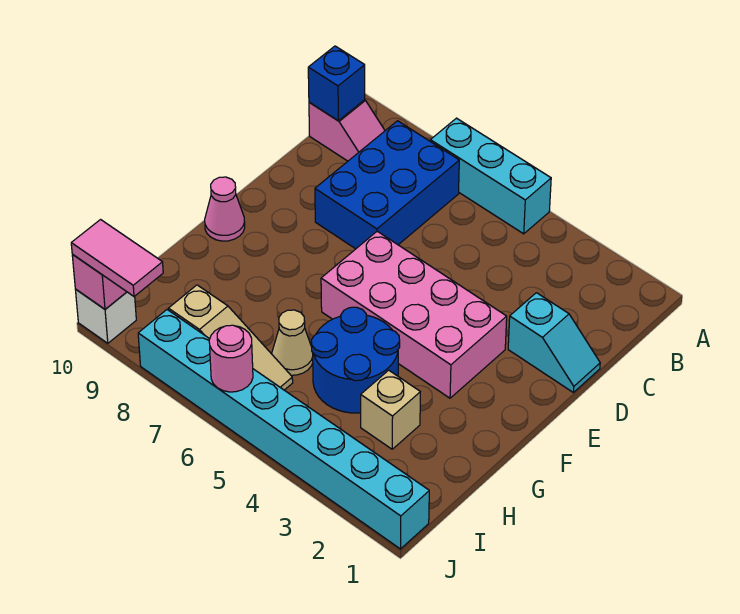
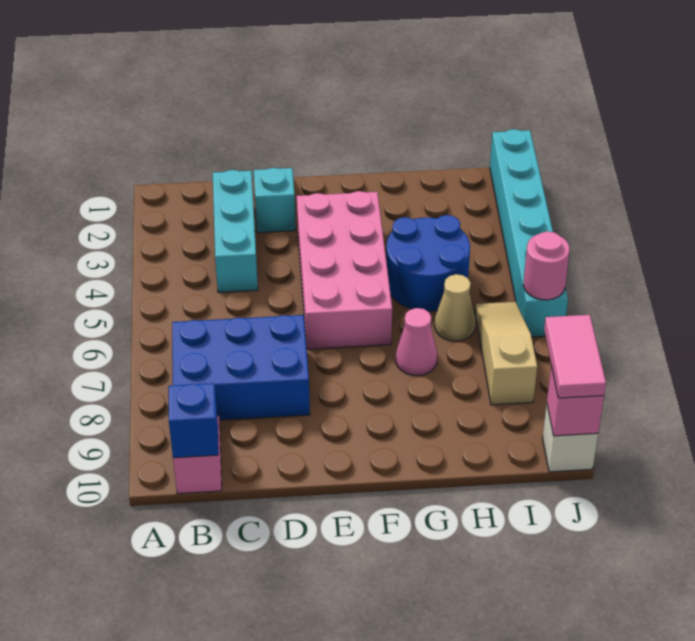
cyan 1x3 brick [430,118,551,234] -> cyan 1x3 brick moved to [213,170,258,292]
pink 1x1 cone [205,177,245,241] -> pink 1x1 cone moved to [396,308,437,376]
tan 1x1 brick [361,370,420,449] -> none
cyan 1x8 brick [138,310,429,549] -> cyan 1x6 brick [490,129,568,337]

